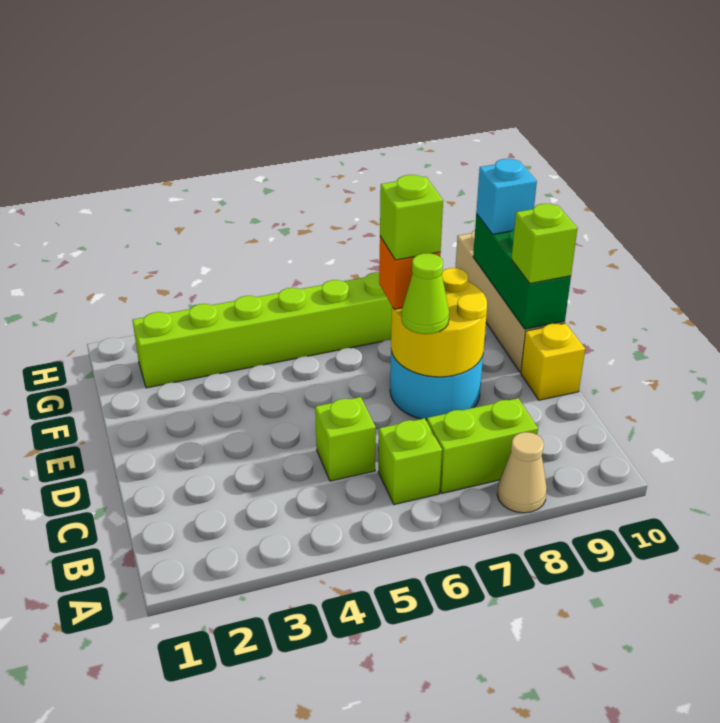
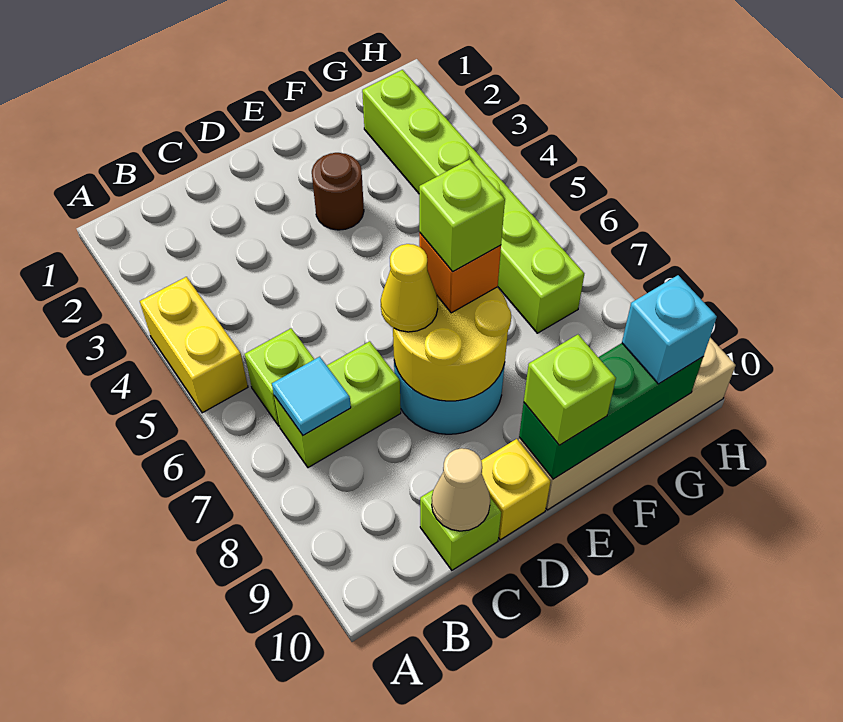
none -> yellow 1x2 brick [140,277,248,413]
tan 1x1 cone [497,432,547,513] -> tan 1x1 cone moved to [432,448,490,531]
lime 1x2 brick [427,398,538,493] -> lime 1x2 brick turned to [274,341,401,468]
none -> cyan 1x1 tile [272,357,351,435]
lime 1x1 brick [315,397,376,481] -> lime 1x1 brick moved to [420,490,501,570]
lime 1x1 cone [401,253,449,334] -> yellow 1x1 cone [381,244,438,332]
none -> brown 1x1 round brick [312,153,364,230]

